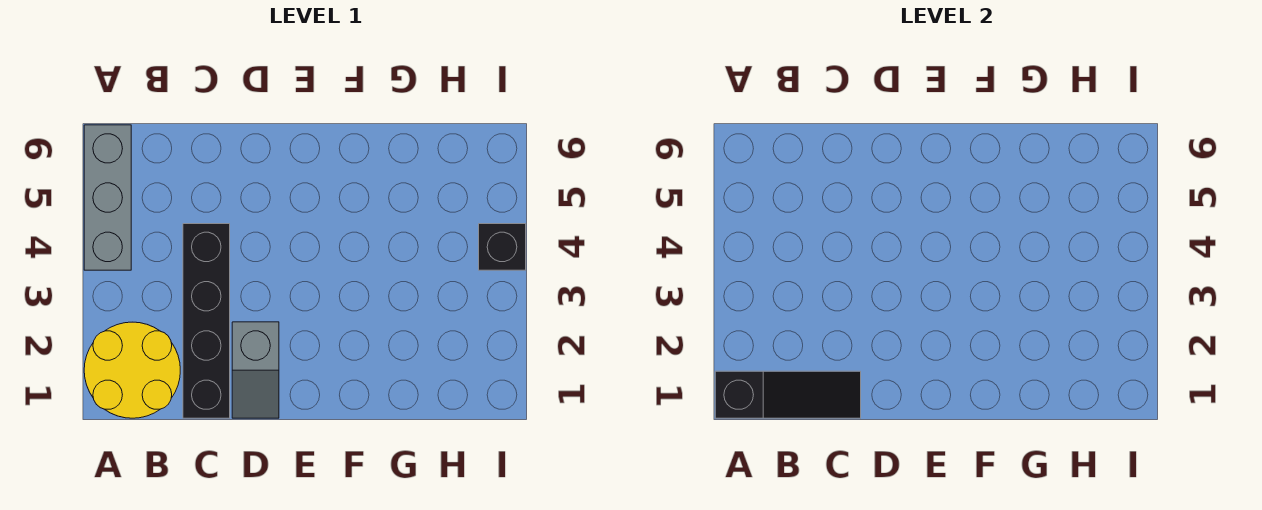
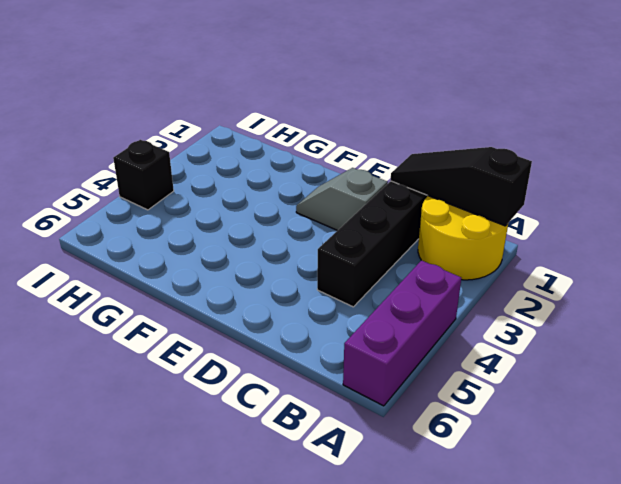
grey 1x3 brick [84,125,131,270] -> purple 1x3 brick [343,260,461,406]
grey 1x2 slope [232,322,279,418] -> grey 1x2 slope turned to [296,168,388,231]

